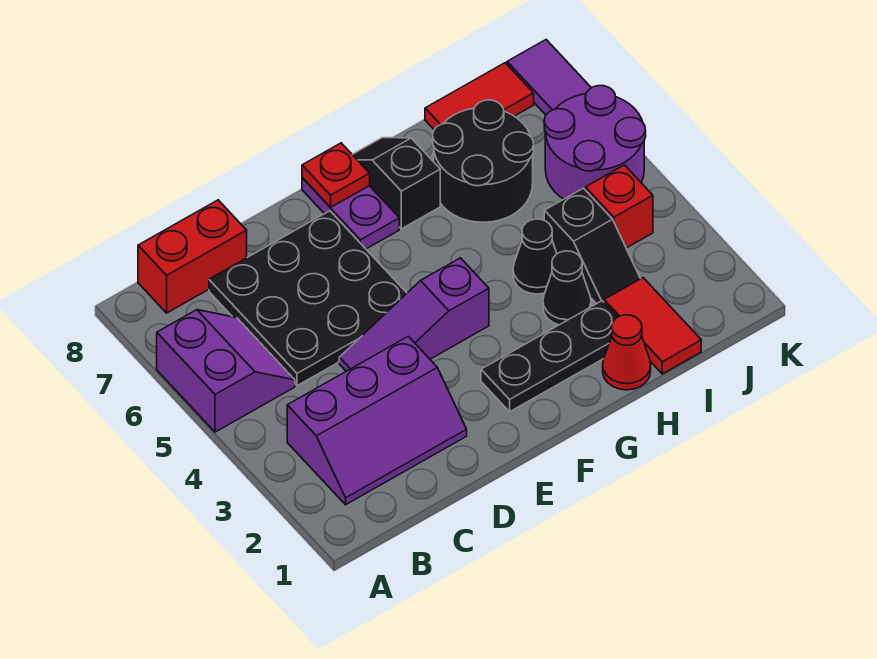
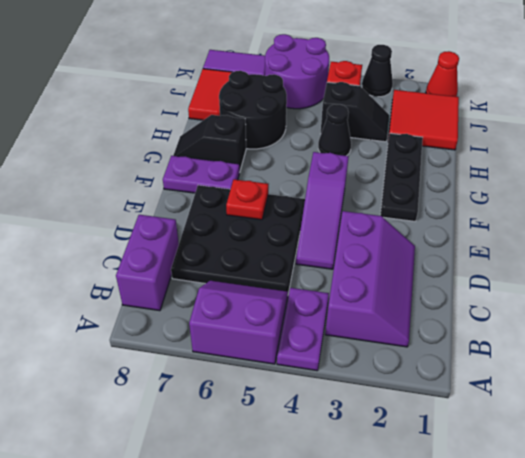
none -> purple 1x2 plate [277,288,329,371]
red 1x2 brick [138,200,247,313] -> purple 1x2 brick [116,215,179,311]
red 1x1 plate [302,143,370,207] -> red 1x1 plate moved to [226,179,268,220]
red 1x1 cone [603,315,651,390] -> red 1x1 cone moved to [426,51,459,97]
black 1x1 cone [543,251,591,325] -> black 1x1 cone moved to [362,45,393,97]
red 1x2 tile [604,278,701,374] -> red 2x2 tile [388,90,459,150]

